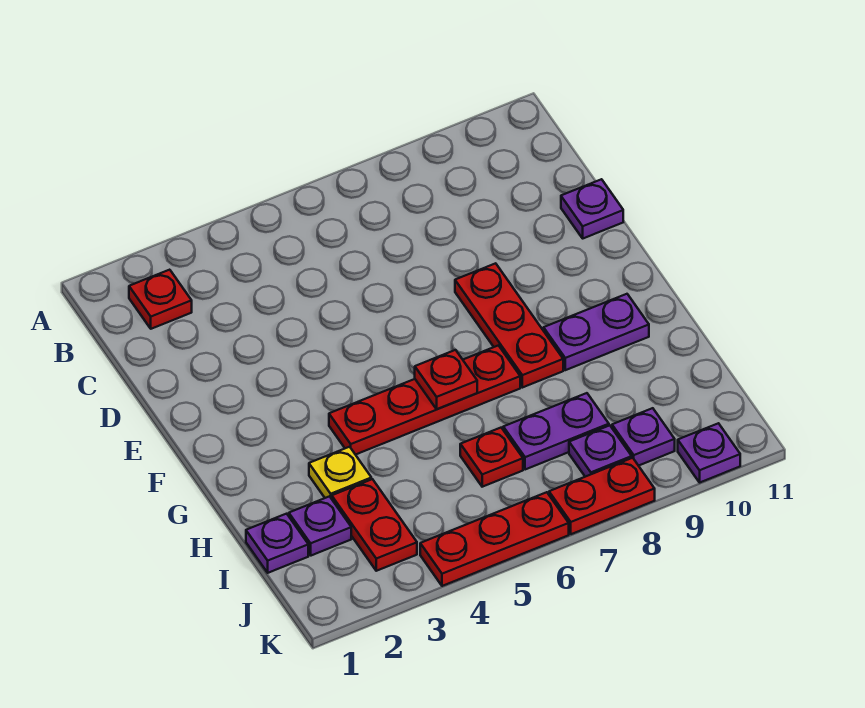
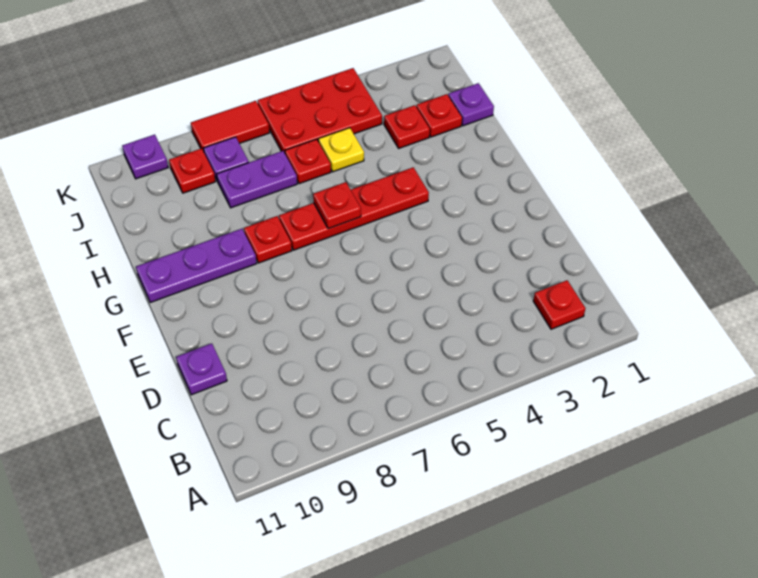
red 1x3 plate [455,263,563,388] -> red 1x1 plate [244,216,292,263]
purple 1x2 plate [544,294,649,370] -> purple 1x3 plate [136,229,257,303]
yellow 1x1 plate [309,447,371,499] -> yellow 1x1 plate moved to [318,128,364,172]
purple 1x1 plate [289,496,351,556] -> red 1x1 plate [416,94,462,137]
red 1x2 plate [332,479,417,571] -> red 1x1 plate [384,105,430,148]
purple 1x1 plate [612,408,675,466] -> red 1x1 plate [169,148,215,193]
red 1x3 plate [420,492,569,586] -> red 2x3 plate [258,68,382,153]
red 1x2 plate [549,458,655,534] -> red 1x2 tile [191,101,269,152]

